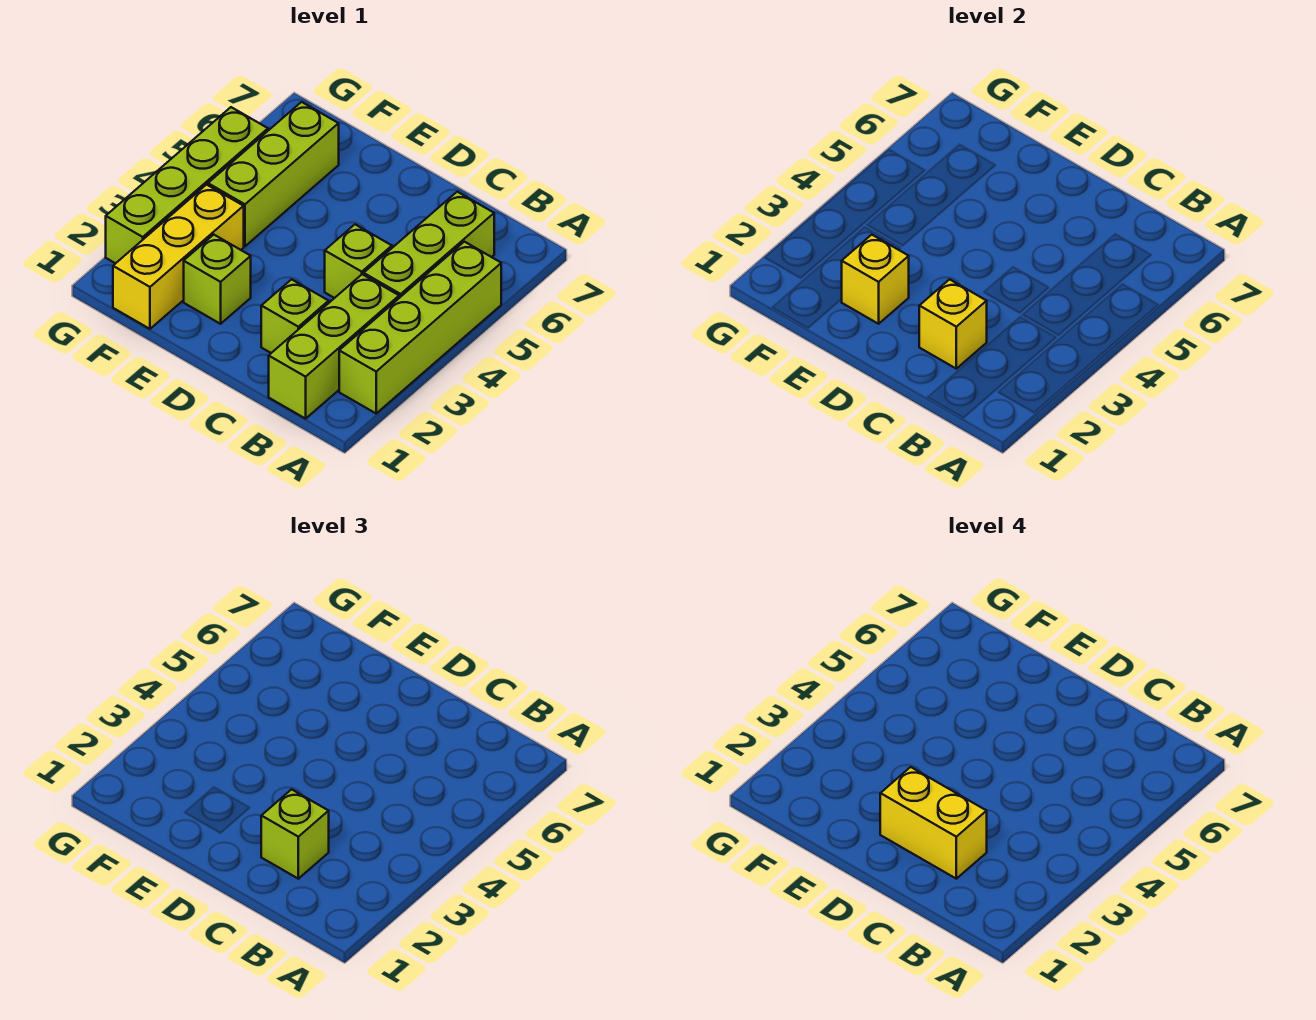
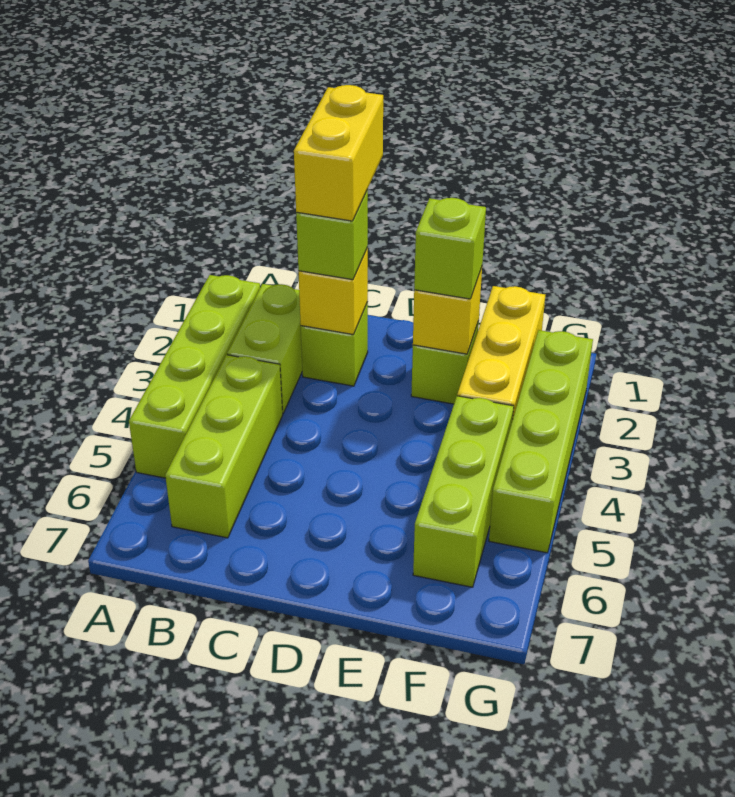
lime 1x3 brick [269,274,399,419] -> lime 1x2 brick [227,284,302,413]
yellow 1x2 brick [880,767,987,879] -> yellow 1x2 brick turned to [294,85,383,221]
lime 1x1 brick [325,225,392,298] -> lime 1x1 brick moved to [414,198,486,299]

